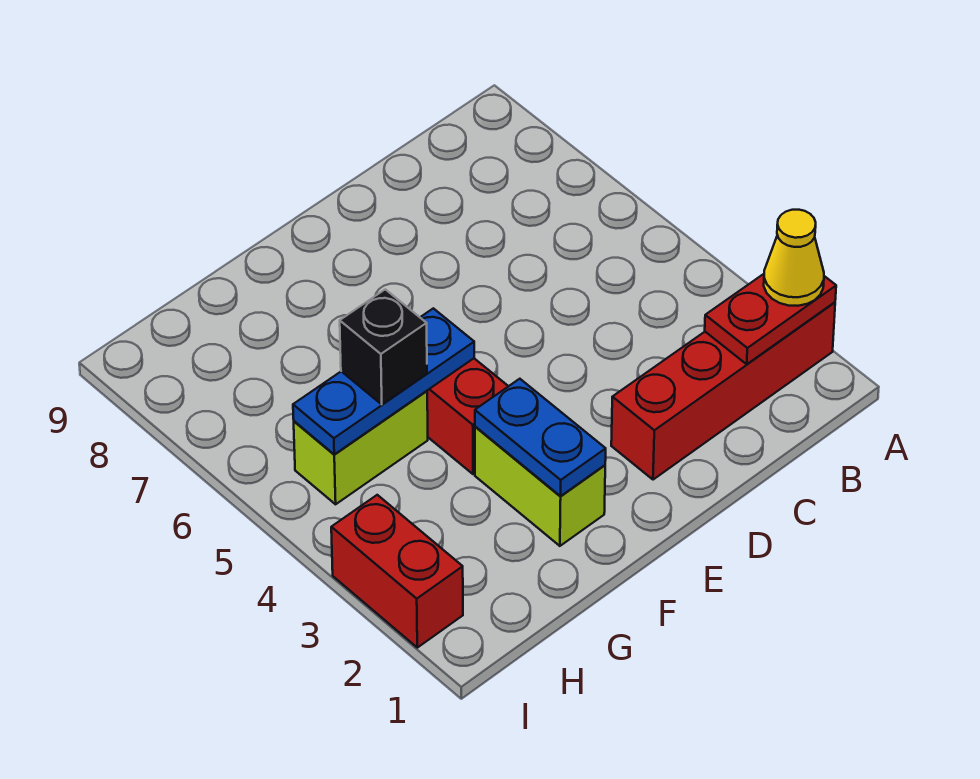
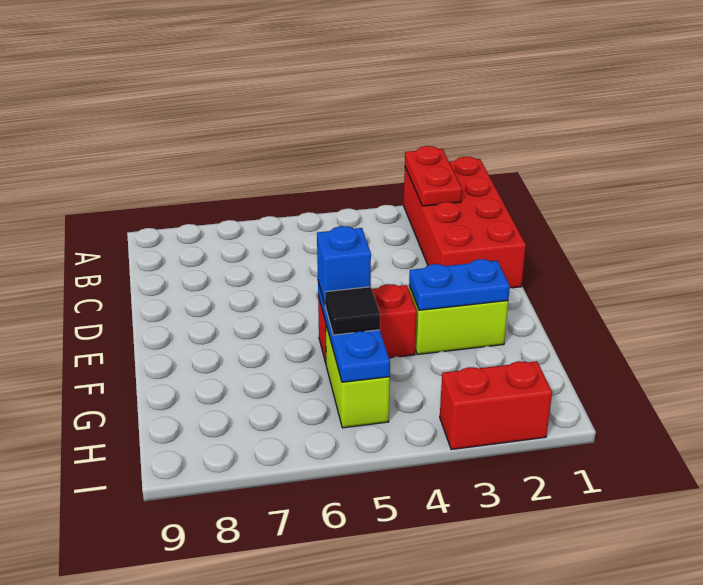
red 1x4 brick [611,302,835,480] -> red 2x4 brick [404,157,526,288]
yellow 1x1 cone [764,210,824,306] -> none
none -> blue 1x1 brick [317,226,371,304]
black 1x1 brick [340,289,427,404] -> black 1x1 tile [325,287,380,335]

